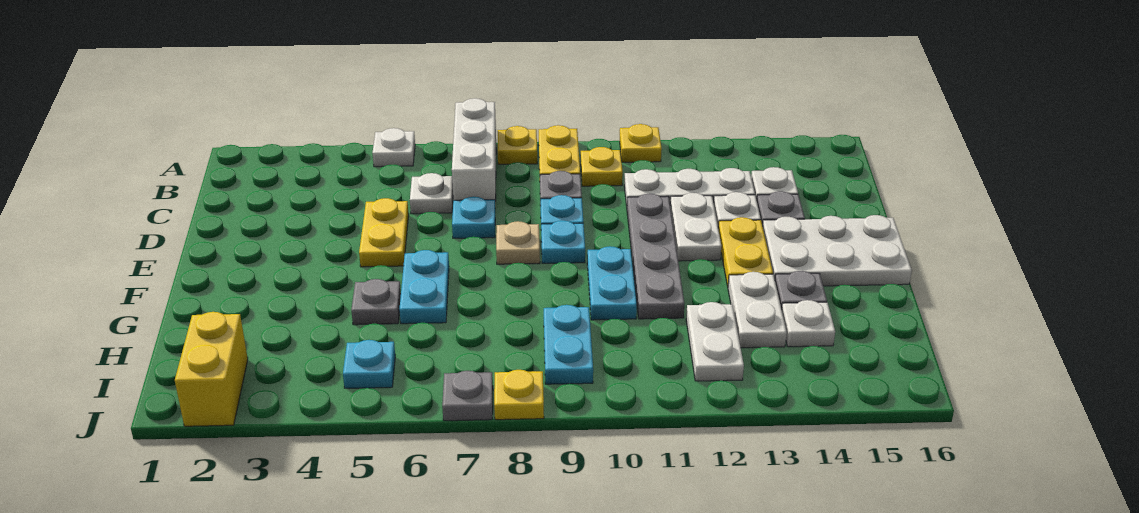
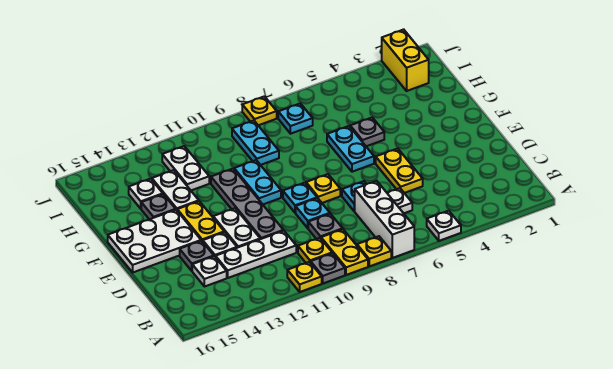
tan 1x1 plate [496,221,540,264] -> yellow 1x1 plate [306,174,340,203]
cyan 1x1 plate [343,340,395,388] -> cyan 1x1 plate moved to [278,103,313,134]
grey 1x1 plate [442,371,493,421] -> grey 1x1 plate moved to [311,253,345,283]

